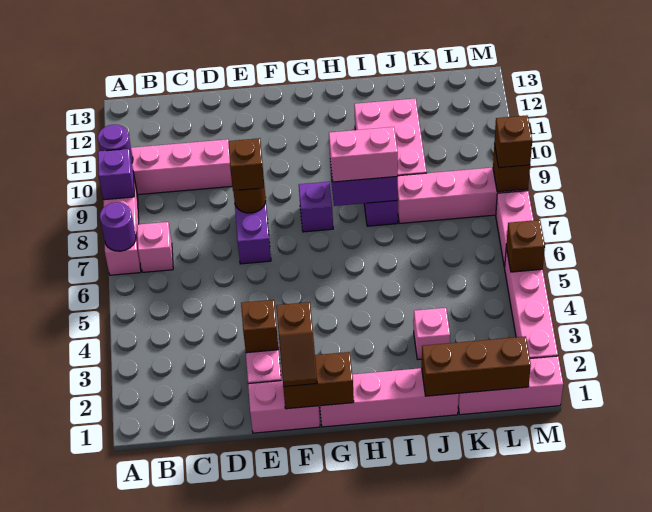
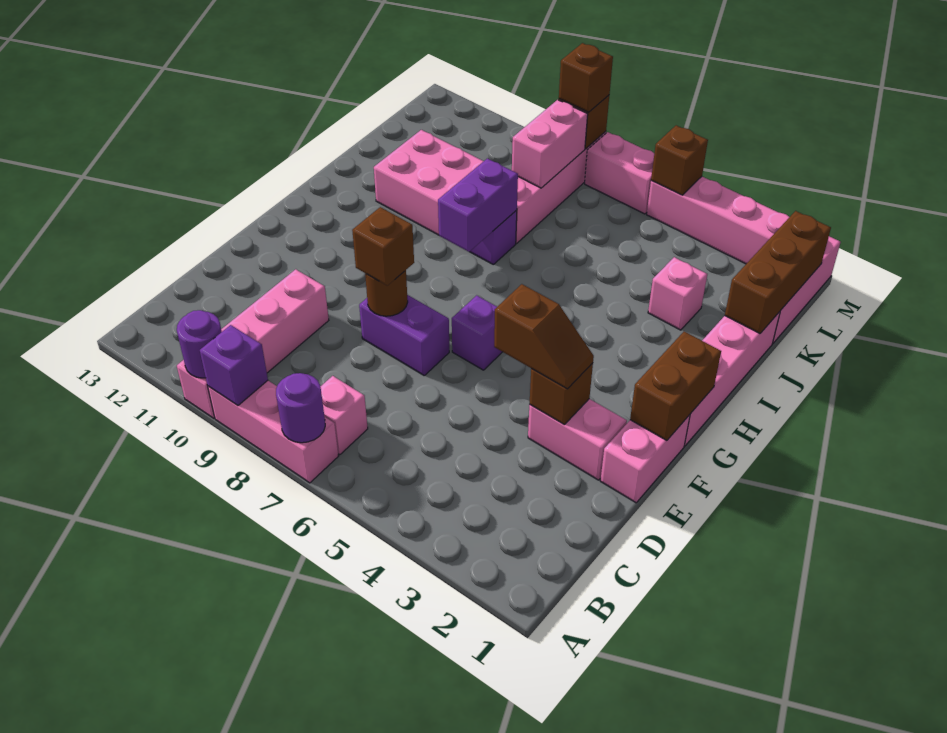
brown 1x2 slope [276,302,317,387] -> brown 1x2 slope moved to [494,284,594,389]
purple 1x1 brick [299,182,333,232] -> purple 1x1 brick moved to [452,295,502,370]
pink 1x2 brick [329,127,398,182] -> pink 1x2 brick moved to [512,100,588,188]

